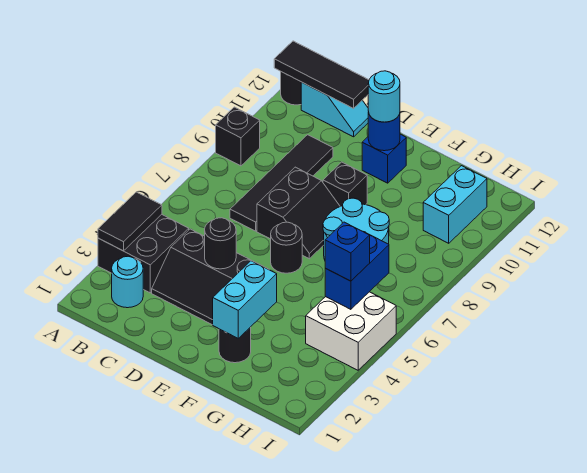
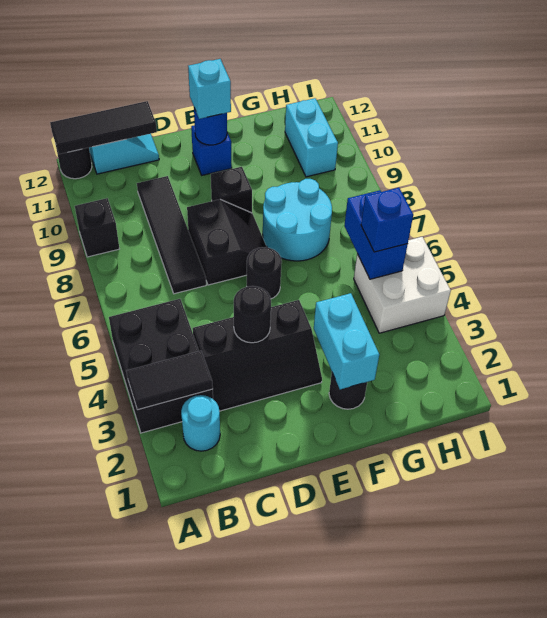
black 2x2 brick [98,214,189,293] -> black 2x3 brick [109,299,213,433]
black 1x2 tile [98,192,162,251] -> black 1x2 tile turned to [127,351,213,410]
cyan 1x1 round brick [368,71,400,122] -> cyan 1x1 brick [188,59,231,119]

